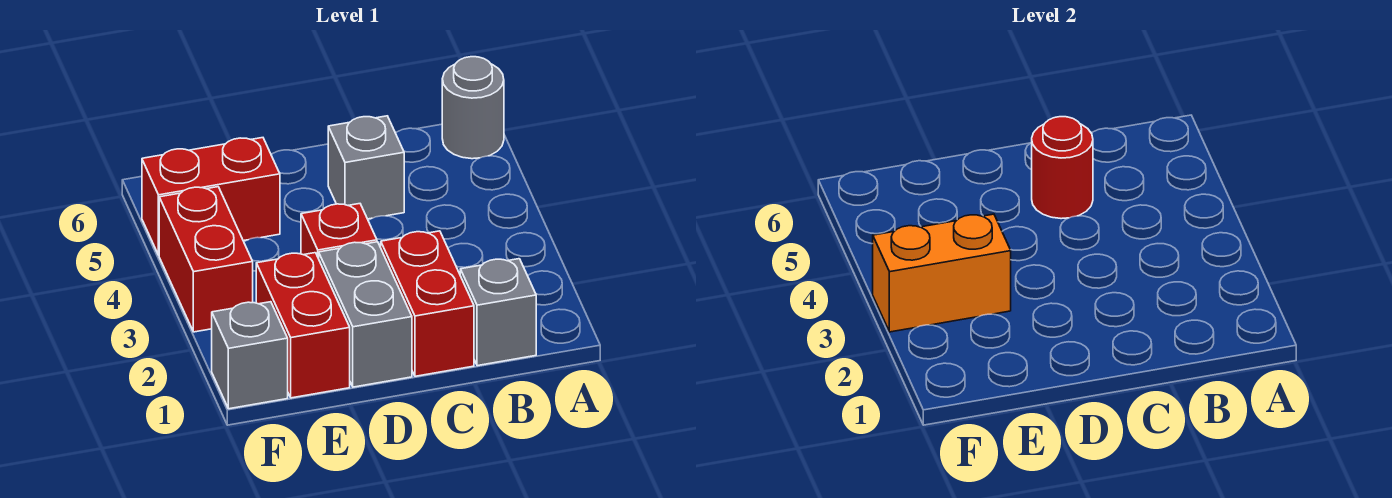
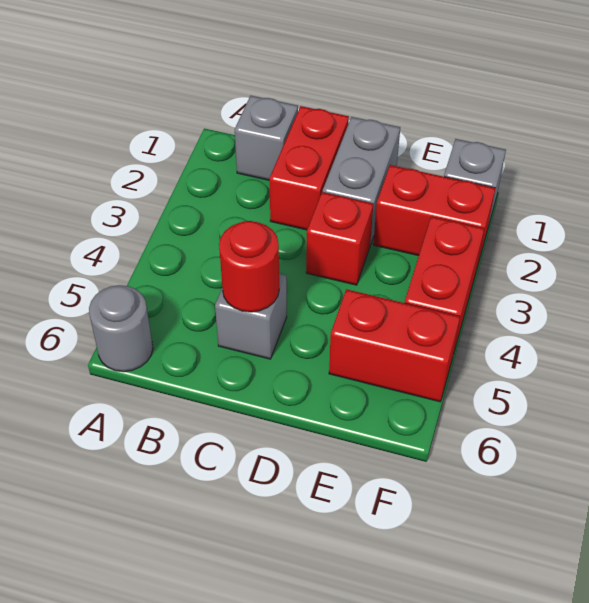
red 1x2 brick [256,253,350,398] -> red 1x2 brick turned to [373,165,495,263]
orange 1x2 brick [873,214,1011,332] -> none

